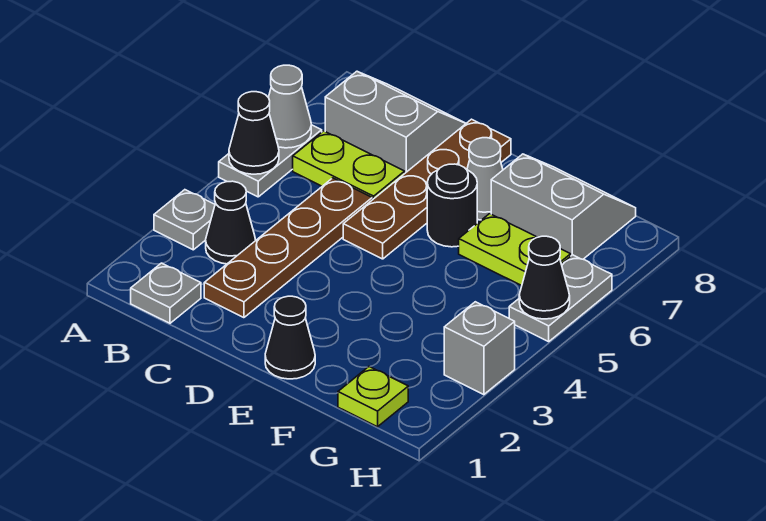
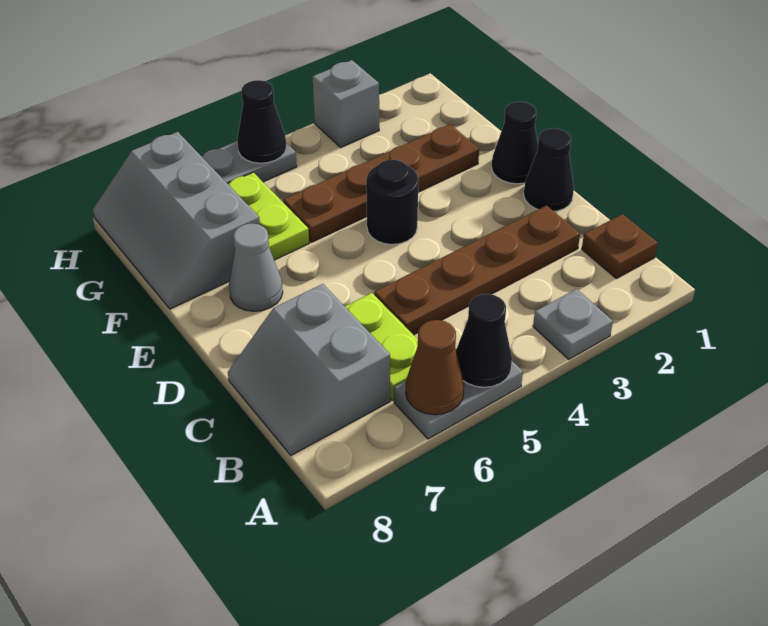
grey 1x1 cone [268,65,311,148] -> brown 1x1 cone [406,320,464,415]
grey 1x1 plate [131,263,201,323] -> brown 1x1 plate [582,214,658,278]
black 1x1 cone [206,181,256,264] -> black 1x1 cone moved to [524,128,574,211]
brown 1x4 plate [343,119,511,259] -> brown 1x4 plate moved to [283,124,479,242]
black 1x1 round brick [427,164,477,247] -> black 1x1 round brick moved to [366,160,418,244]
grey 2x2 slope [491,154,636,259] -> grey 2x3 slope [93,132,260,309]
lime 1x1 plate [338,367,408,427] -> none

